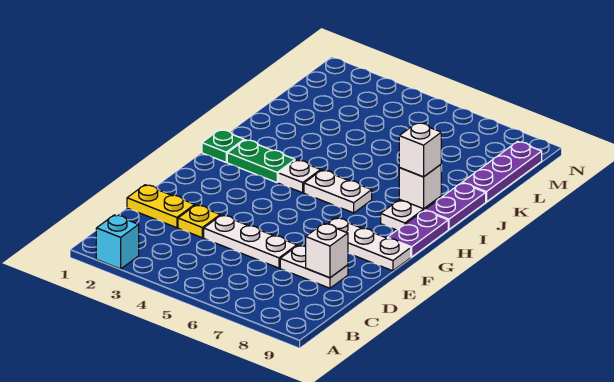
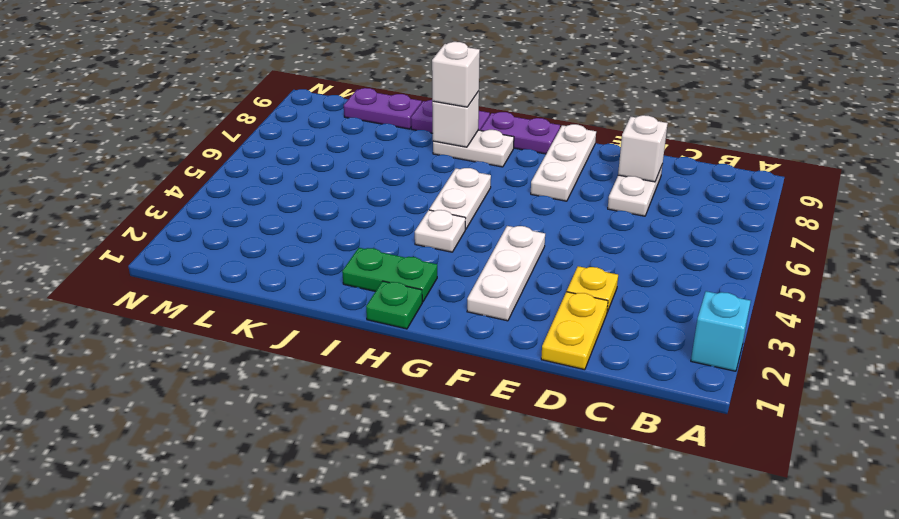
white 1x3 plate [204,215,297,268] -> white 1x3 plate moved to [467,226,545,321]
green 1x2 plate [227,140,295,183] -> green 1x2 plate turned to [342,248,437,302]
purple 1x3 plate [462,142,542,202] -> purple 1x2 plate [344,88,422,129]

